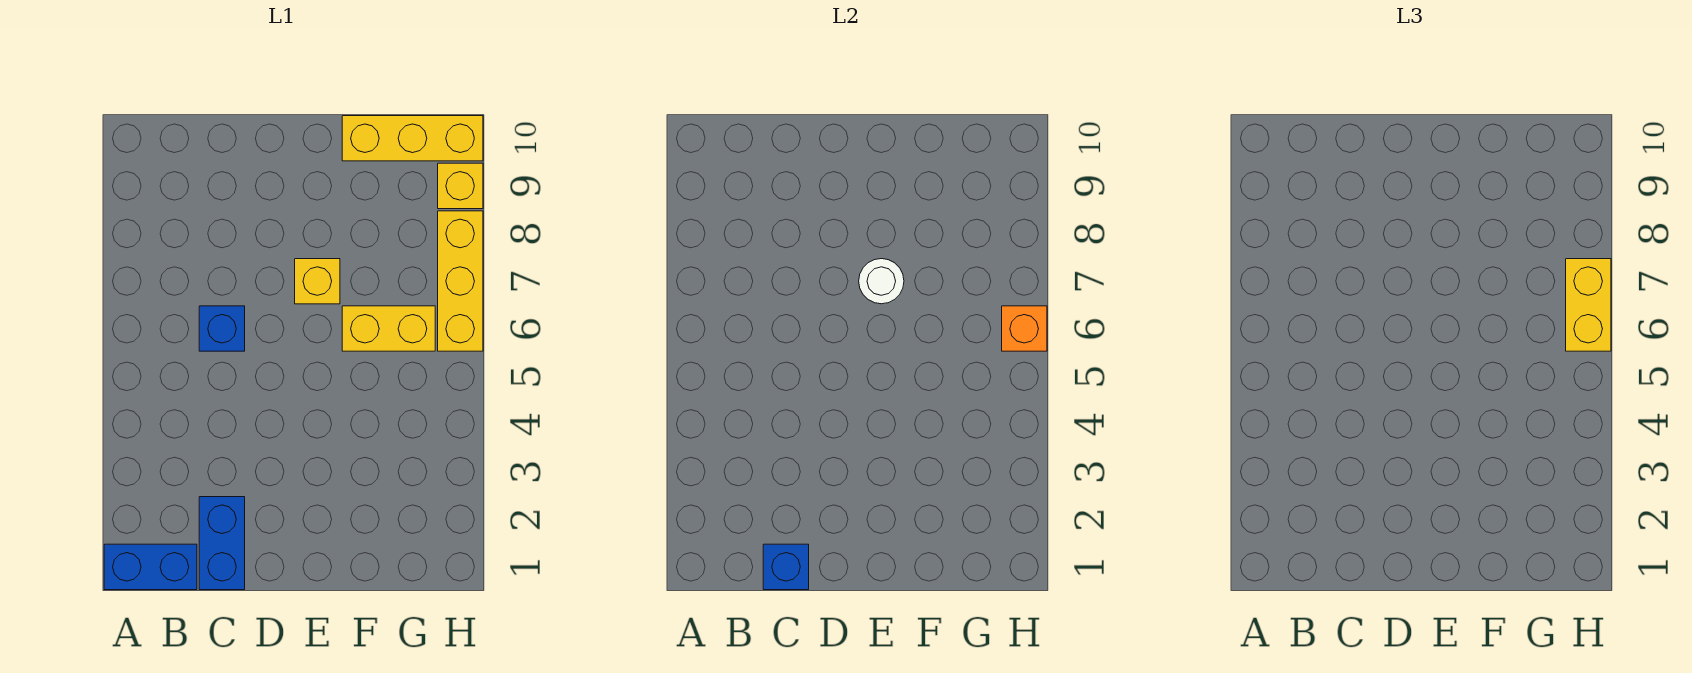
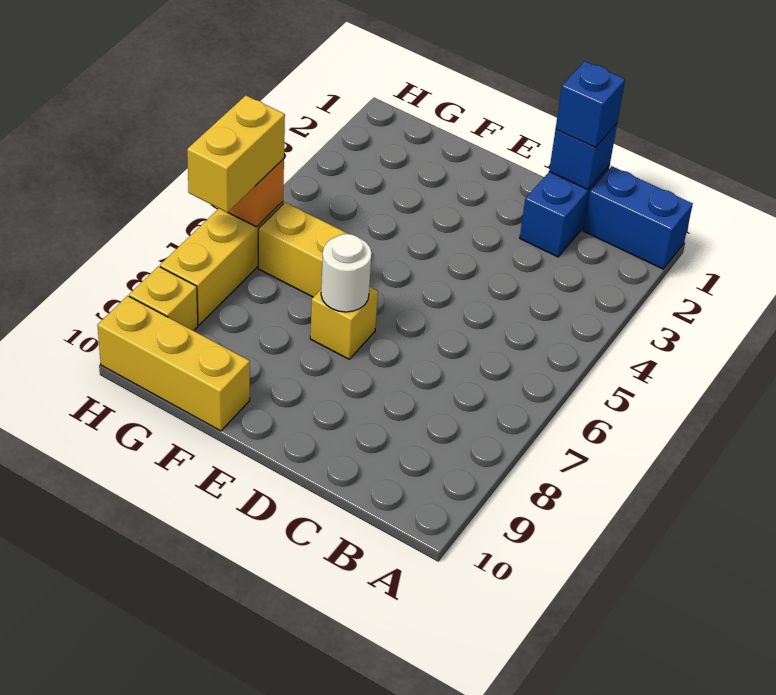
blue 1x1 brick [199,306,245,351] -> blue 1x1 brick moved to [556,61,625,147]

